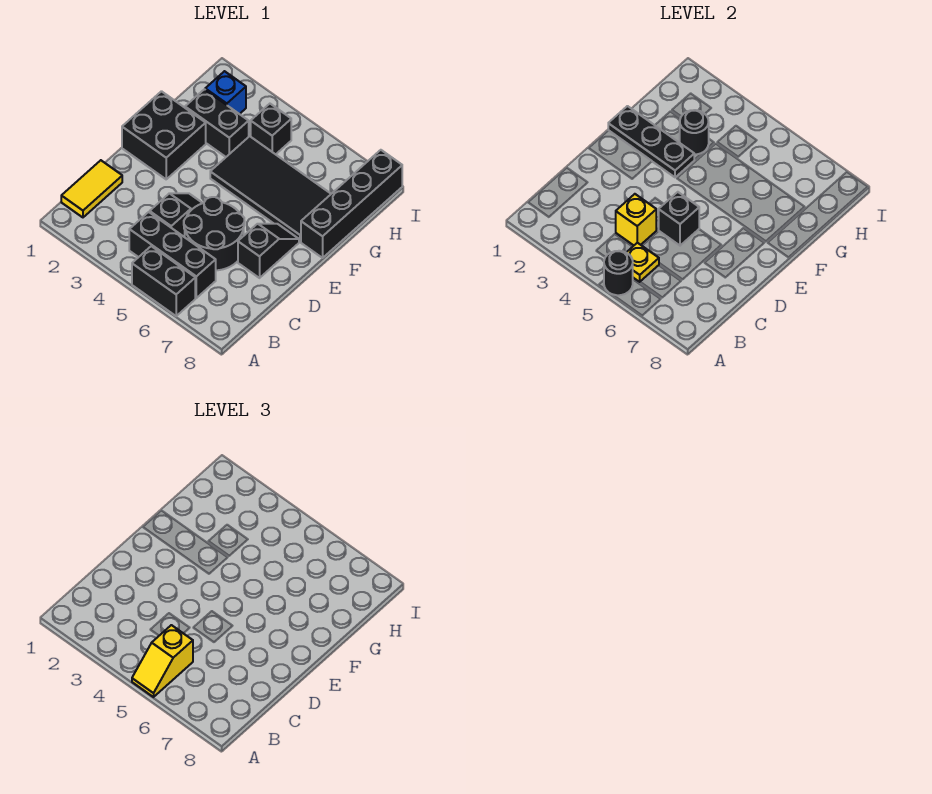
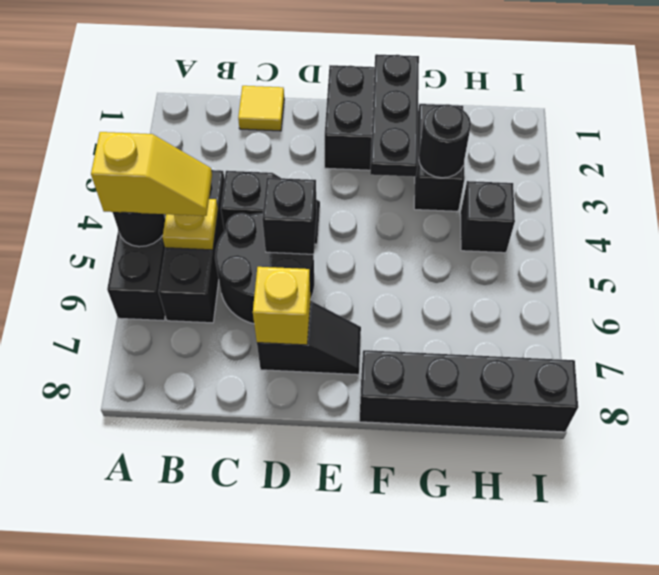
yellow 1x2 slope [132,625,193,697] -> yellow 1x2 slope turned to [91,132,212,216]
yellow 1x2 tile [61,160,122,217] -> yellow 1x1 tile [238,86,284,131]
yellow 1x1 brick [616,194,656,245] -> yellow 1x1 brick moved to [253,267,310,345]
black 2x4 tile [210,136,331,242] -> none
blue 1x1 brick [205,71,246,114] -> none

